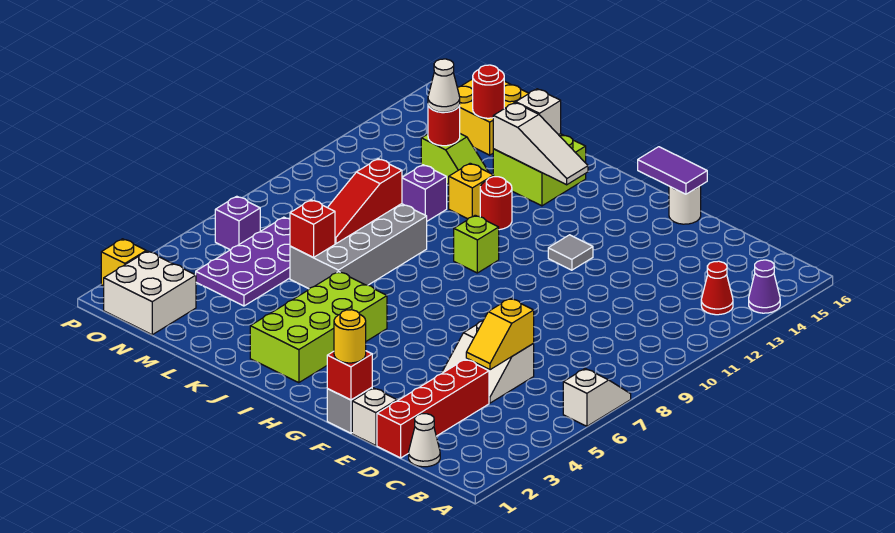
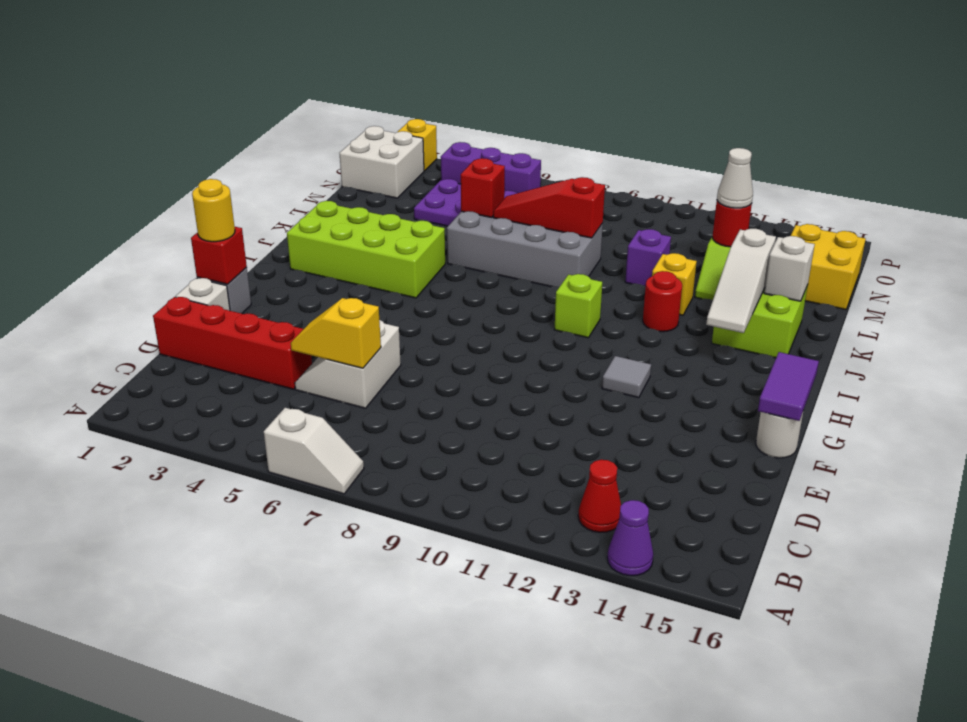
white 1x1 cone [409,414,440,467] -> none
red 1x1 round brick [473,65,504,118] -> none
purple 1x1 brick [215,196,260,250] -> purple 1x3 brick [441,142,541,193]

